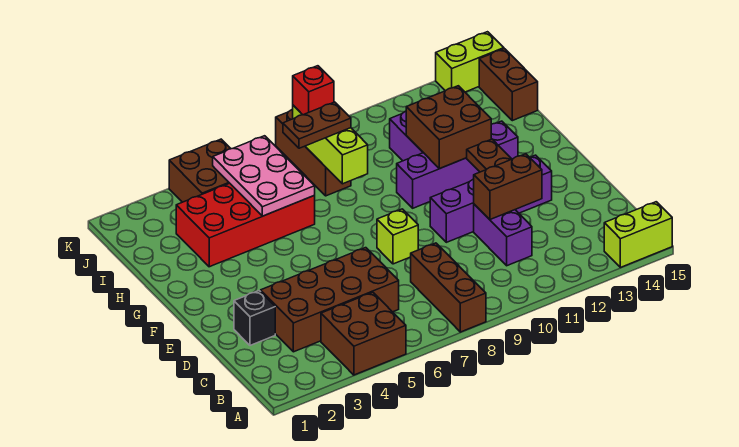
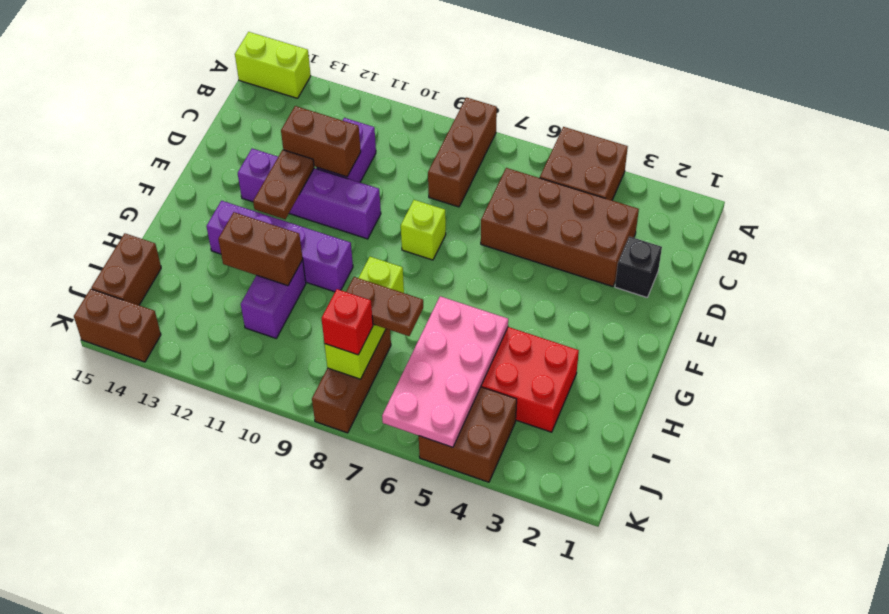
brown 2x2 brick [406,86,491,169] -> brown 1x2 brick [218,212,303,286]
pink 2x3 plate [213,136,315,216] -> pink 2x4 plate [382,296,508,447]
lime 1x2 brick [436,32,504,92] -> brown 1x2 brick [74,289,161,362]

